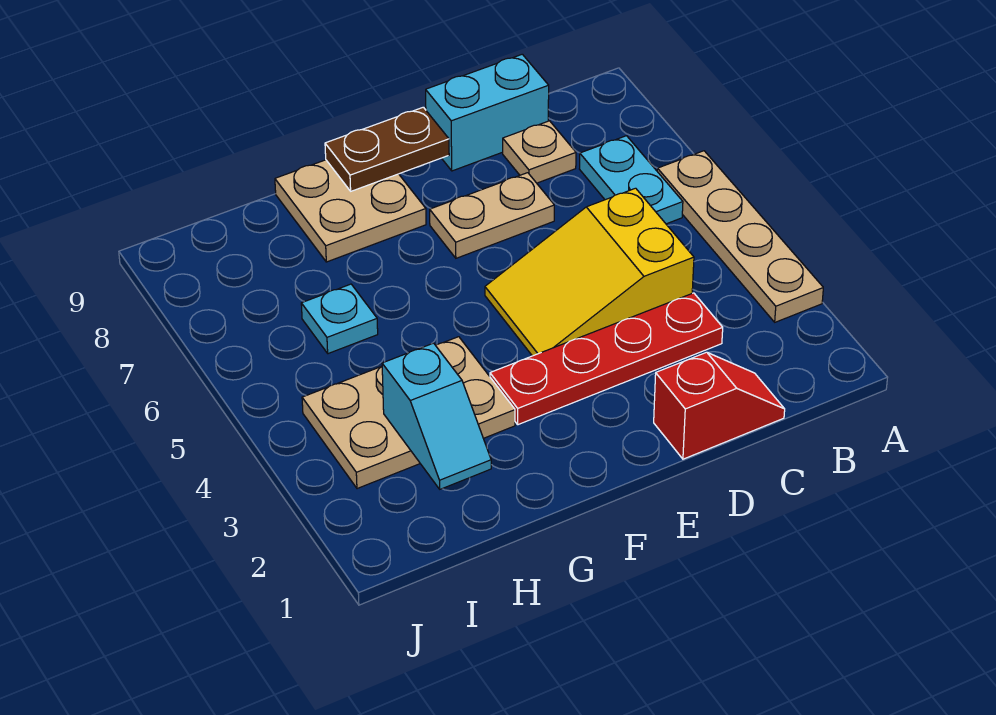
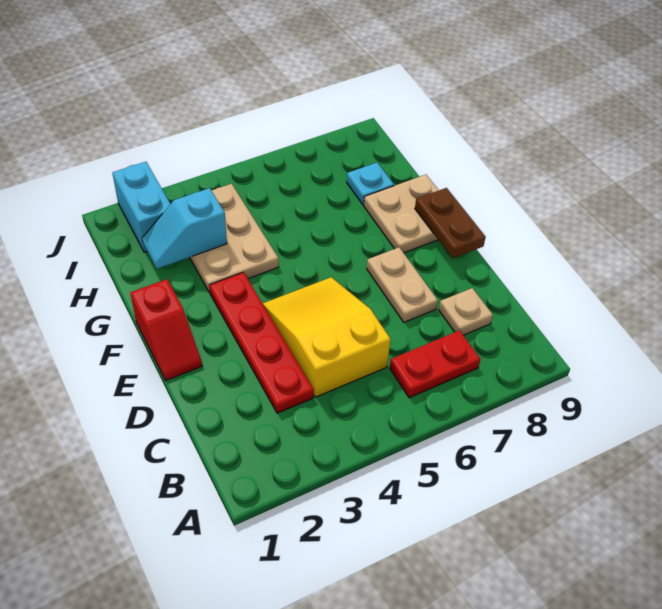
tan 1x4 plate [657,151,823,322] -> none
cyan 1x2 plate [580,136,683,224] -> red 1x2 plate [390,330,480,398]
red 1x2 slope [654,352,785,459] -> red 1x2 slope moved to [130,279,202,381]
cyan 1x2 brick [426,54,549,171] -> cyan 1x2 brick moved to [112,162,170,252]
cyan 1x1 plate [301,284,378,354] -> cyan 1x1 plate moved to [347,163,394,205]

